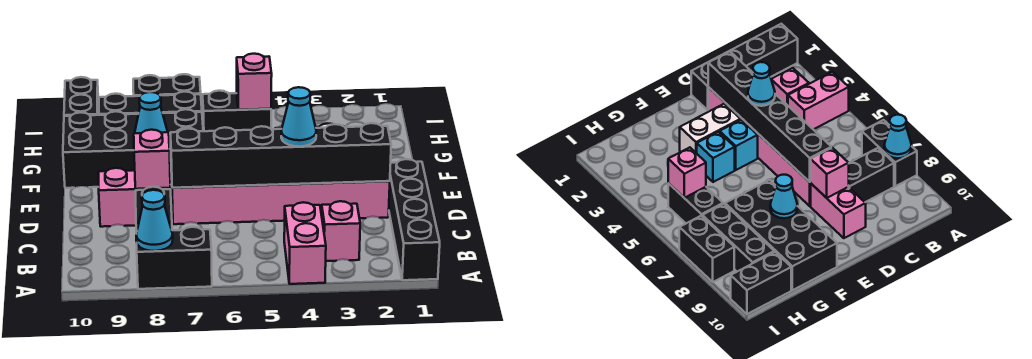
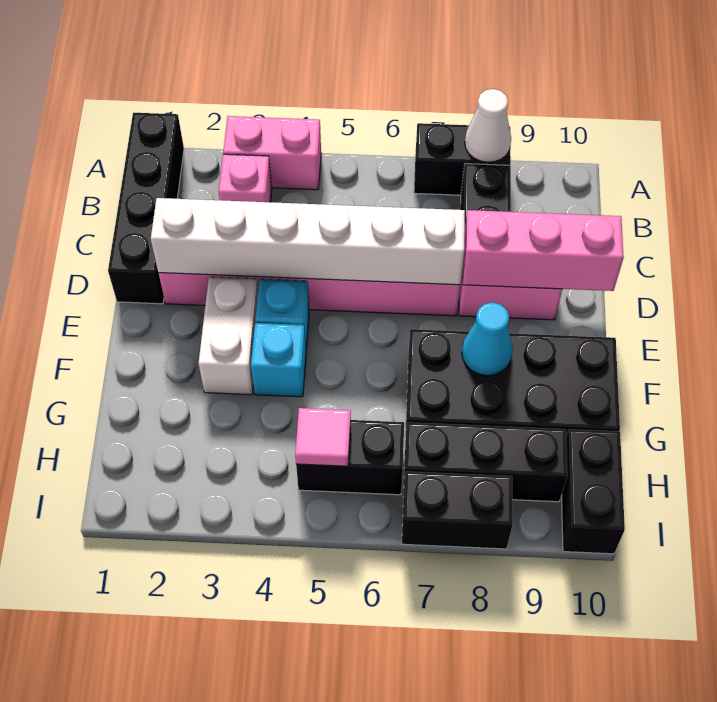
pink 1x2 brick [284,202,326,284] -> pink 1x2 brick turned to [223,116,321,190]
cyan 1x1 cone [136,190,173,251] -> white 1x1 cone [465,89,511,162]
black 1x6 brick [170,123,391,188] -> white 1x6 brick [151,198,465,285]
cyan 1x1 cone [281,87,316,147] -> none
pink 1x1 brick [134,130,170,189] -> pink 1x3 brick [463,210,624,291]
pink 1x1 brick [237,54,272,110] -> pink 1x1 tile [295,408,351,466]

